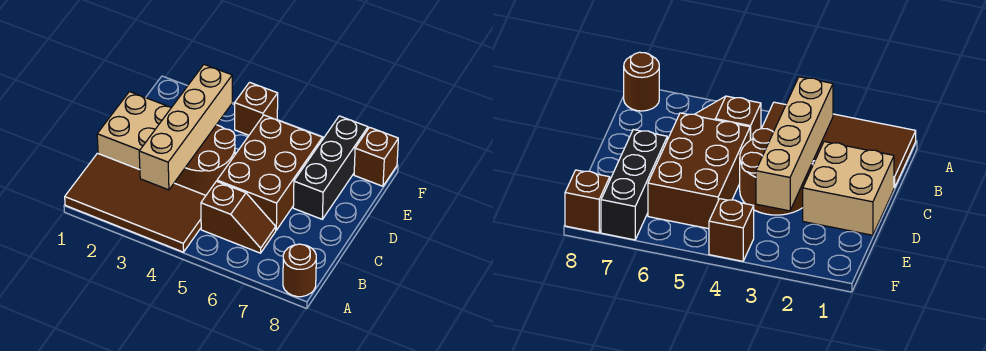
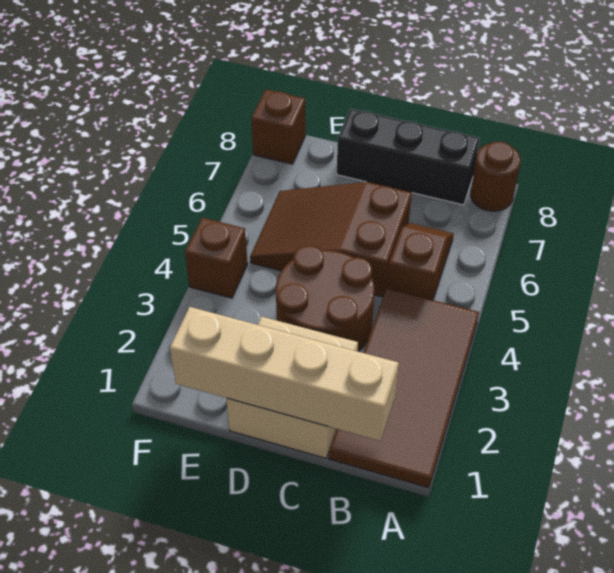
tan 1x4 brick [139,65,232,190] -> tan 1x4 brick moved to [170,307,399,441]
brown 2x3 brick [217,115,323,230] -> brown 2x3 slope [250,182,412,297]
black 1x3 brick [293,116,368,219] -> black 1x3 brick moved to [337,109,480,205]

